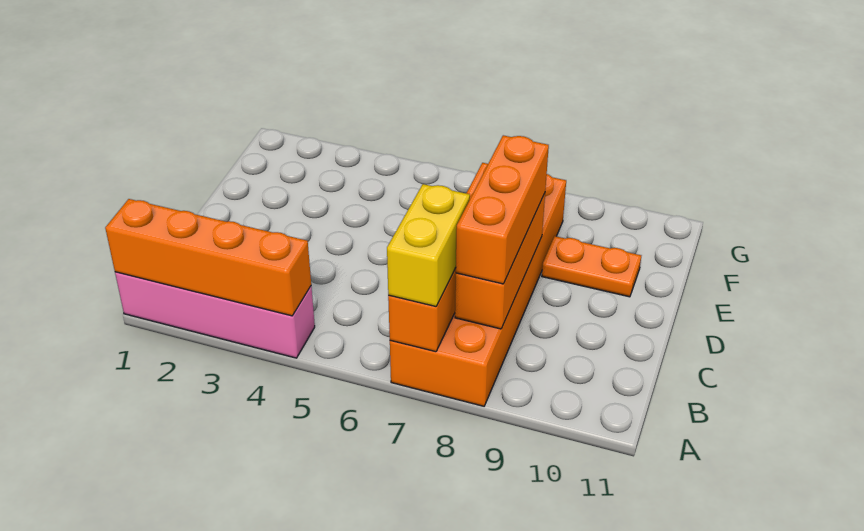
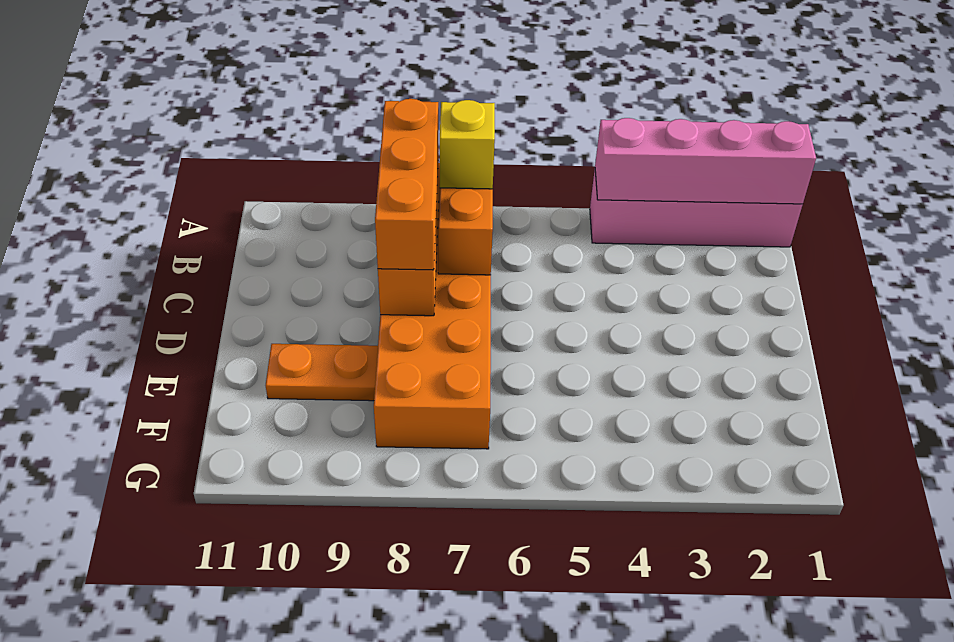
orange 1x4 brick [105,199,311,316] -> pink 1x4 brick [595,118,816,204]
yellow 1x2 brick [387,184,470,306] -> yellow 1x1 brick [440,100,495,189]

